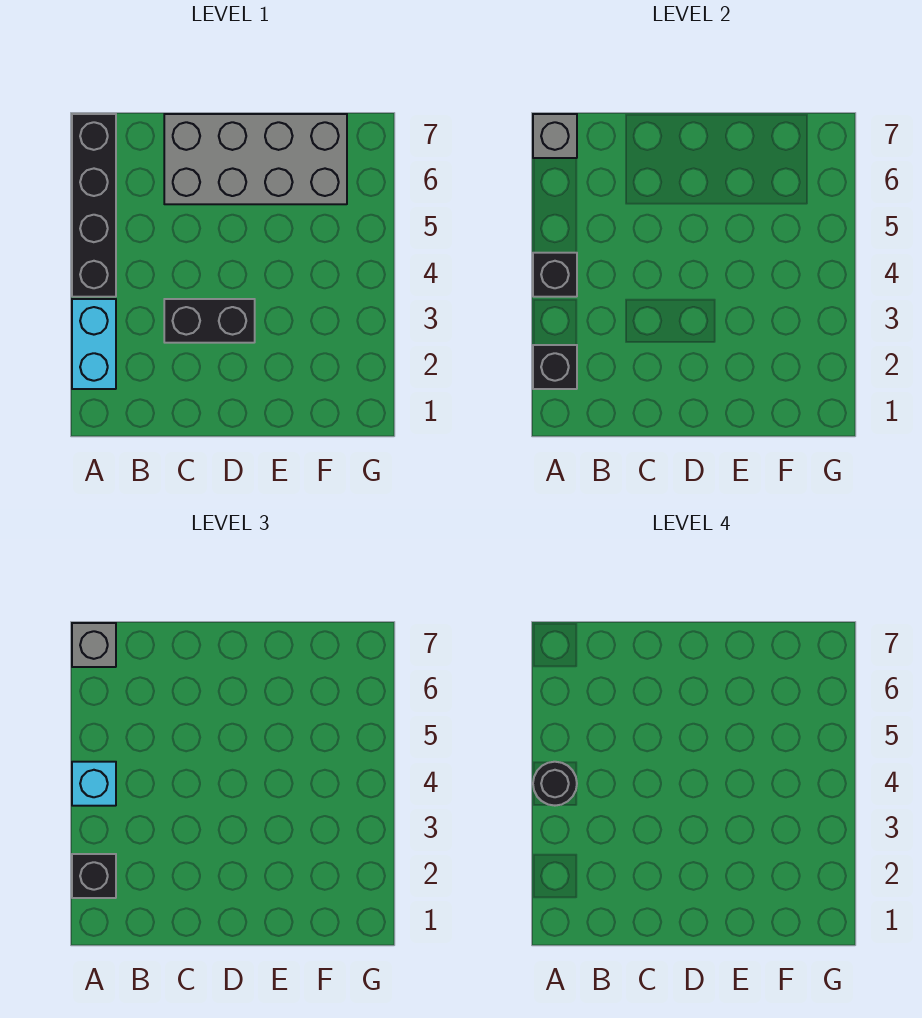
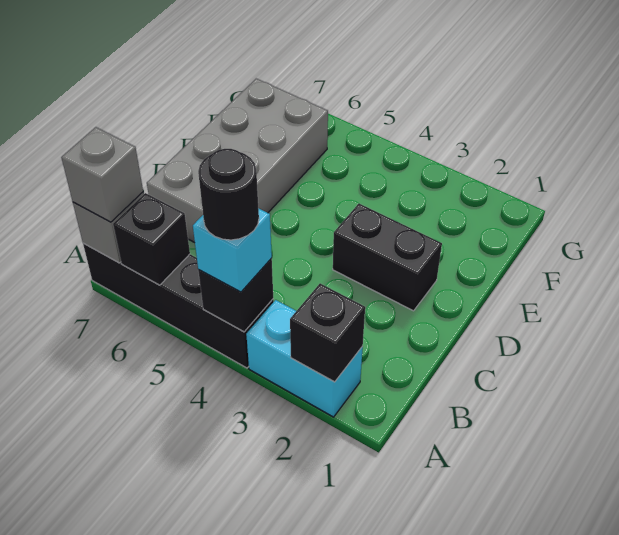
black 1x1 brick [72,854,116,898] -> black 1x1 brick moved to [113,193,190,285]
black 1x2 brick [164,299,255,343] -> black 1x2 brick turned to [333,204,442,311]

